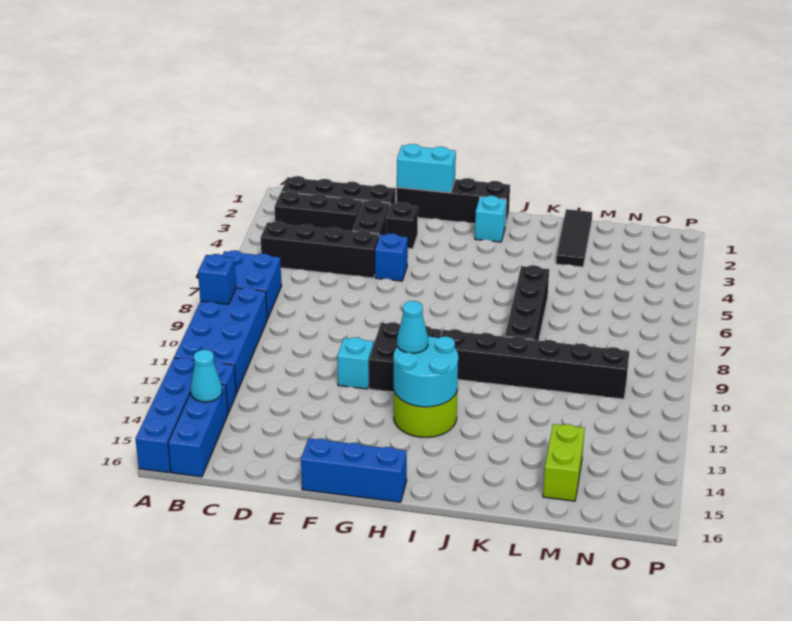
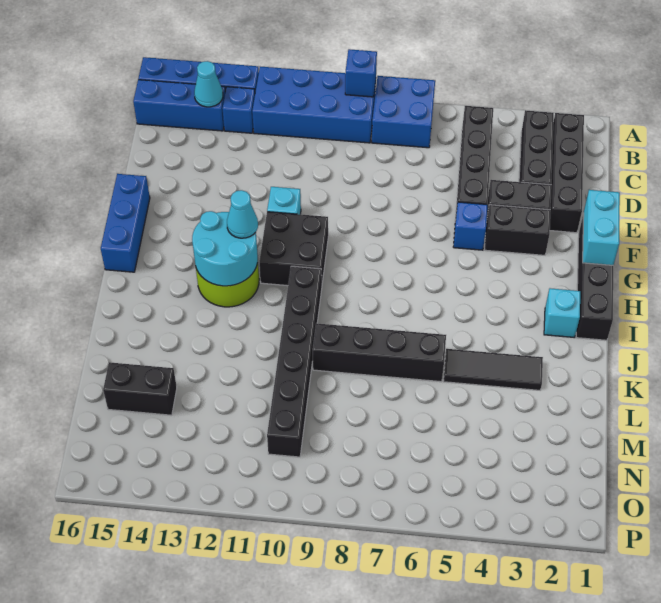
black 1x1 brick [386,202,418,249] -> black 1x2 brick [485,205,550,255]
black 1x3 tile [556,209,592,267] -> black 1x3 tile moved to [443,349,543,390]
lime 1x2 brick [543,424,585,501] -> black 1x2 brick [103,362,177,415]

